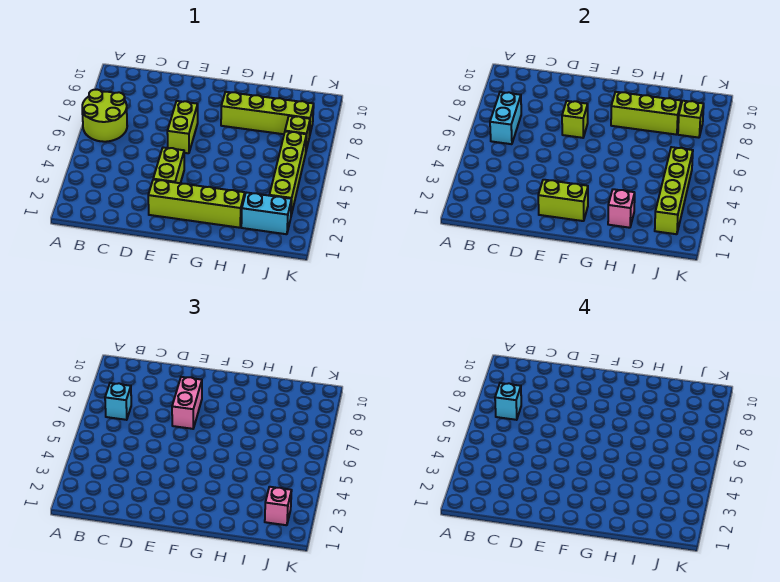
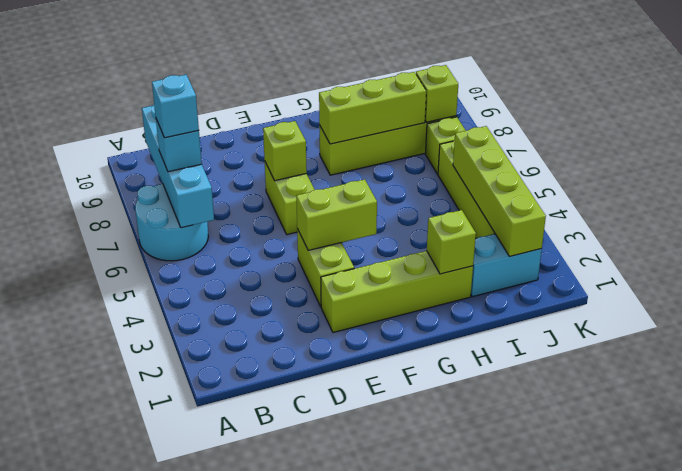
lime 2x2 round brick [82,90,127,142] -> cyan 2x2 round brick [135,183,208,261]
cyan 1x2 brick [490,92,521,144] -> cyan 1x4 brick [142,105,214,228]
lime 1x2 brick [538,180,588,221] -> lime 1x2 brick moved to [296,179,377,250]
pink 1x2 brick [172,377,202,429] -> none
pink 1x1 brick [608,189,635,228] -> lime 1x1 brick [427,210,476,274]
pink 1x1 brick [265,487,292,525] -> none

